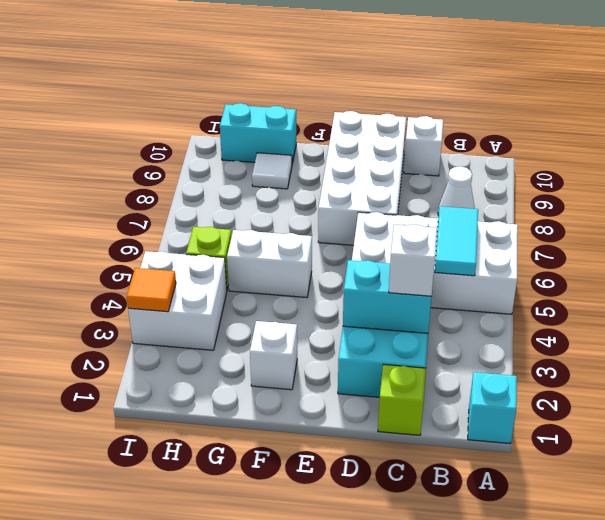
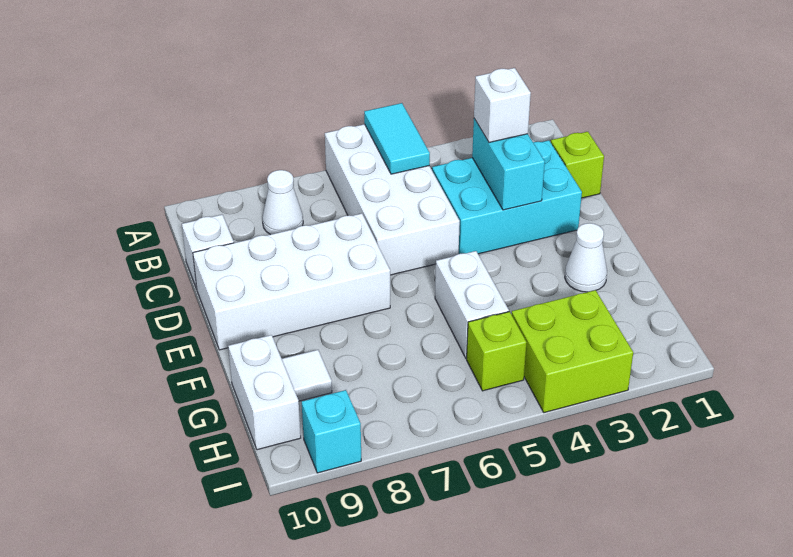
cyan 1x1 brick [468,372,517,444] -> cyan 1x1 brick moved to [302,390,361,473]
cyan 1x2 tile [435,206,478,276] -> cyan 1x2 tile turned to [364,103,430,174]
white 1x1 brick [250,321,297,390] -> white 1x1 cone [565,223,607,292]
cyan 1x2 brick [220,103,296,164] -> white 1x2 brick [228,335,301,450]
white 2x2 brick [128,251,227,350] -> lime 2x2 brick [512,290,633,413]
orange 1x1 tile [127,268,176,312] -> none

